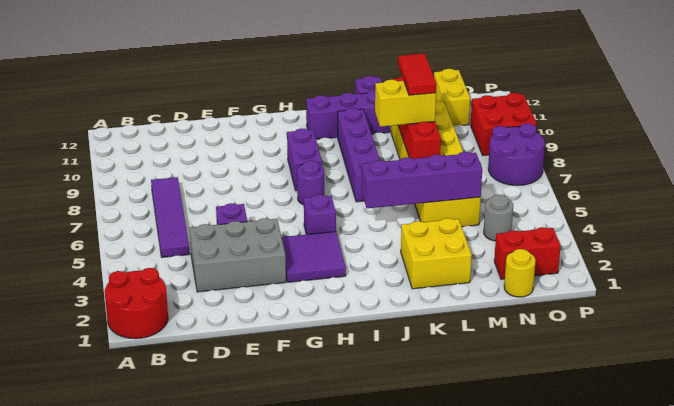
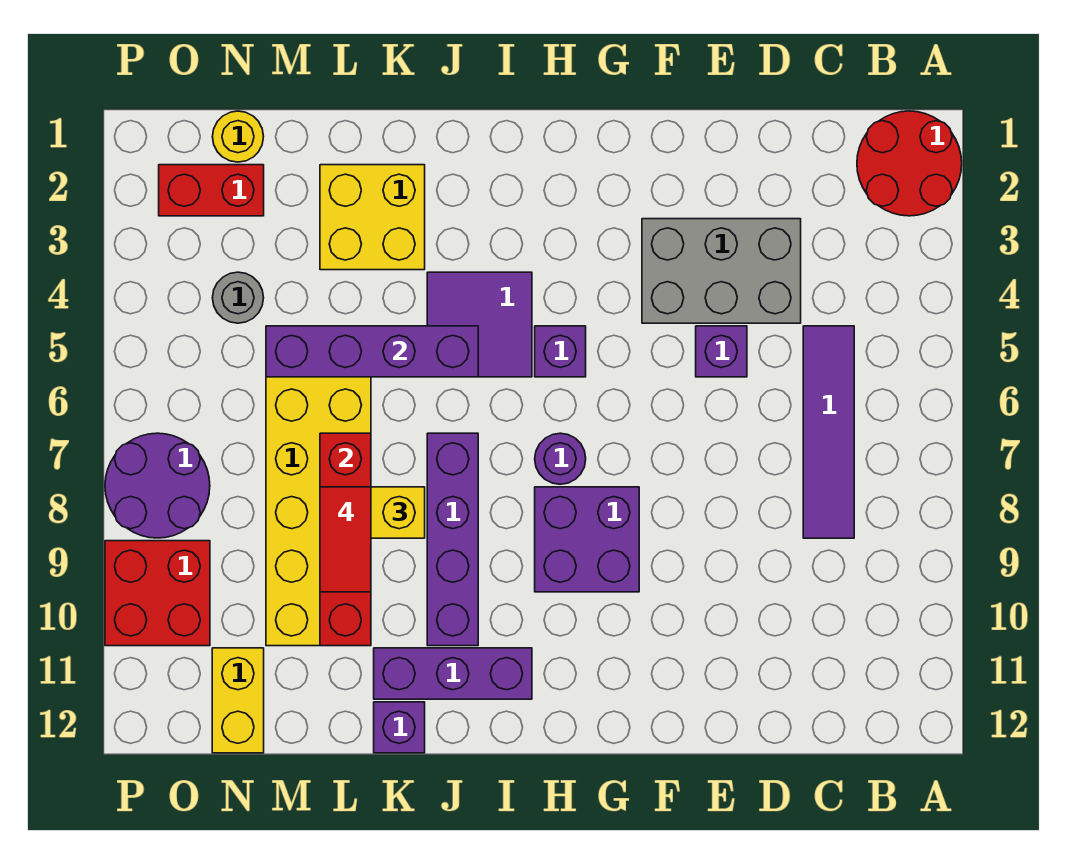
purple 2x2 tile [282,232,346,282] -> purple 2x2 tile moved to [427,272,532,377]
purple 1x2 brick [287,129,322,191] -> purple 2x2 brick [535,487,639,592]

